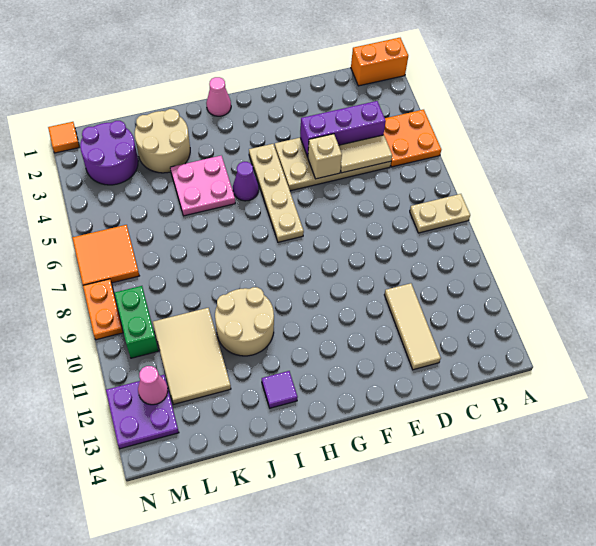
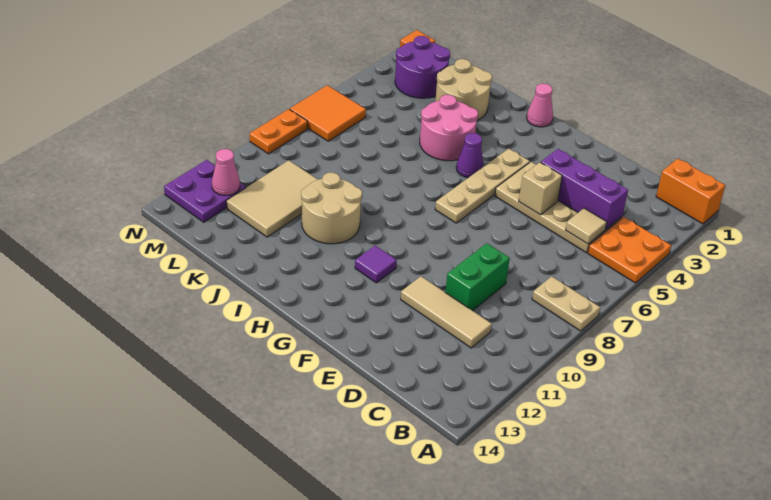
tan 1x2 tile [339,135,392,173] -> tan 1x1 tile [565,208,607,244]
tan 1x3 tile [384,283,441,370] -> tan 1x3 tile turned to [401,276,492,348]
pink 2x2 plate [170,156,235,216] -> pink 2x2 round brick [420,95,478,161]
purple 1x1 tile [262,371,298,408] -> purple 1x1 tile moved to [355,246,397,283]
green 1x2 brick [114,286,158,358] -> green 1x2 brick moved to [445,243,510,311]

